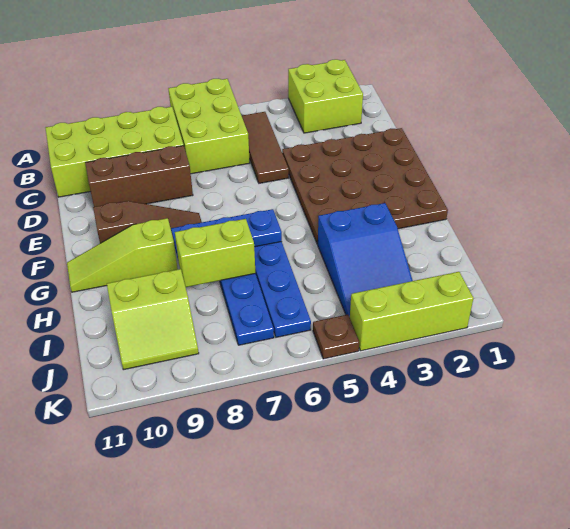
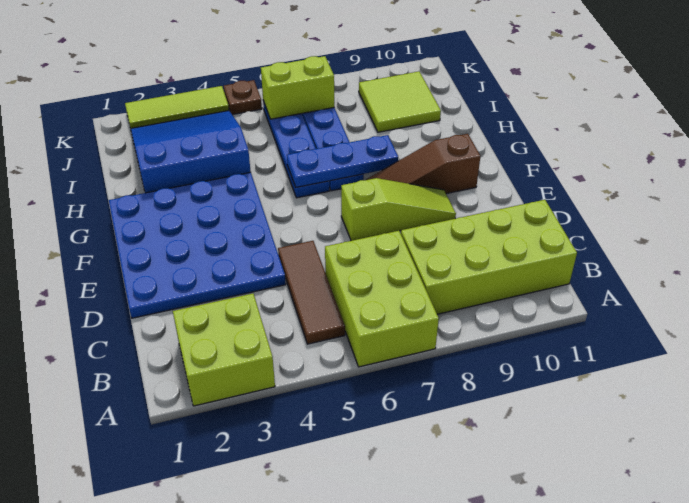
brown 4x4 plate [282,128,448,244] -> blue 4x4 plate [109,172,286,318]
brown 1x3 brick [85,146,193,207] -> none
lime 1x3 slope [67,218,178,292] -> lime 1x3 slope moved to [341,178,456,241]
blue 2x3 slope [317,203,413,317] -> blue 3x3 slope [131,111,251,193]
lime 1x2 brick [175,219,255,287] -> lime 1x2 brick moved to [261,56,334,119]
lime 2x2 slope [107,269,199,370] -> lime 2x2 tile [359,71,441,132]
lime 1x3 brick [350,272,473,351] -> lime 1x3 tile [125,86,229,128]

